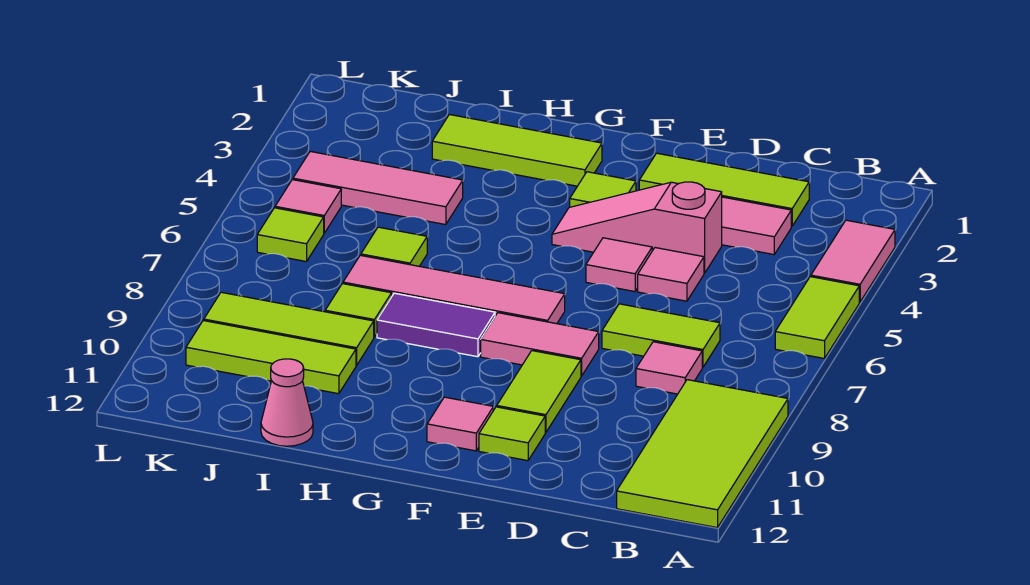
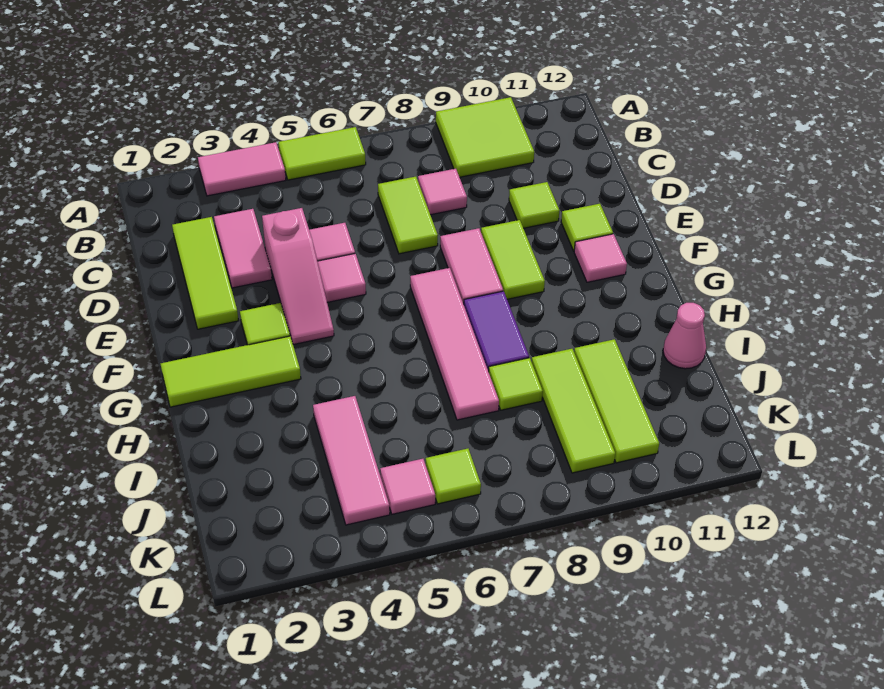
lime 2x4 tile [617,380,788,528] -> lime 2x2 tile [436,97,534,177]
lime 1x2 tile [497,351,581,432] -> lime 1x2 tile turned to [481,220,545,299]
lime 1x3 tile [432,114,602,186] -> lime 1x3 tile turned to [161,336,301,407]
lime 1x1 tile [361,227,427,266] -> lime 1x1 tile moved to [509,182,559,228]

